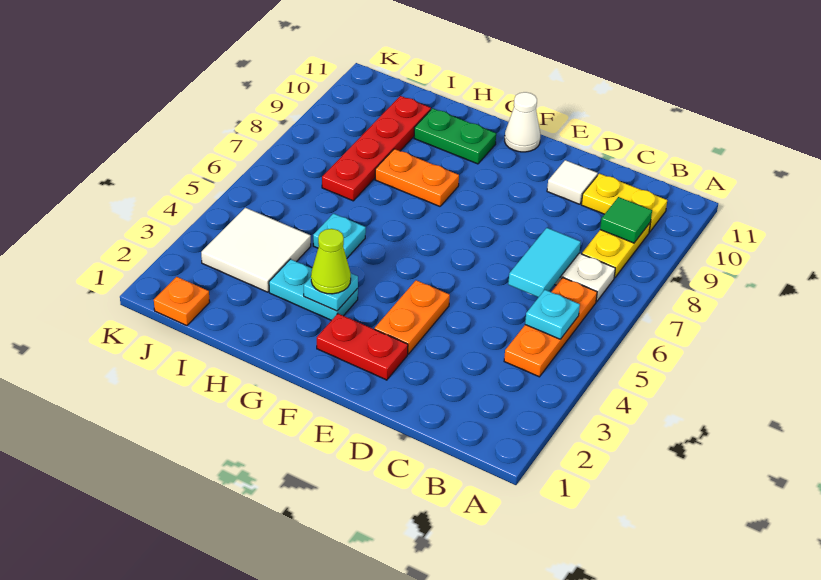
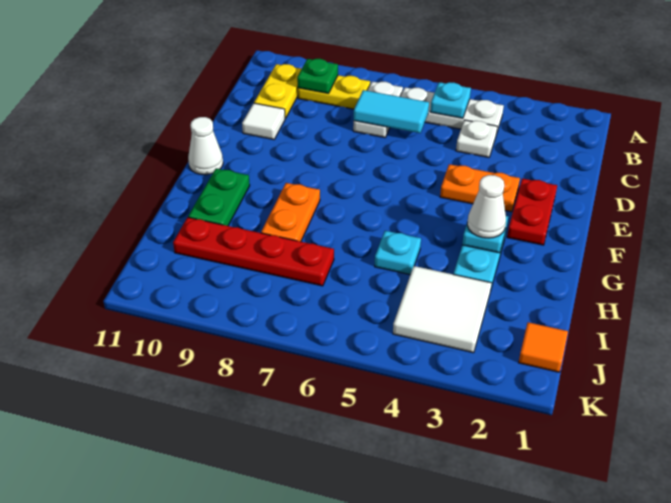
orange 1x3 plate [504,278,597,377] -> white 1x3 plate [401,87,504,134]
green 1x1 tile [600,197,652,243] -> green 1x1 plate [297,59,338,93]
none -> white 1x1 plate [456,120,497,157]
lime 1x1 cone [311,229,351,294] -> white 1x1 cone [467,175,506,238]
orange 1x1 plate [154,277,210,326] -> orange 1x1 tile [519,322,568,372]

